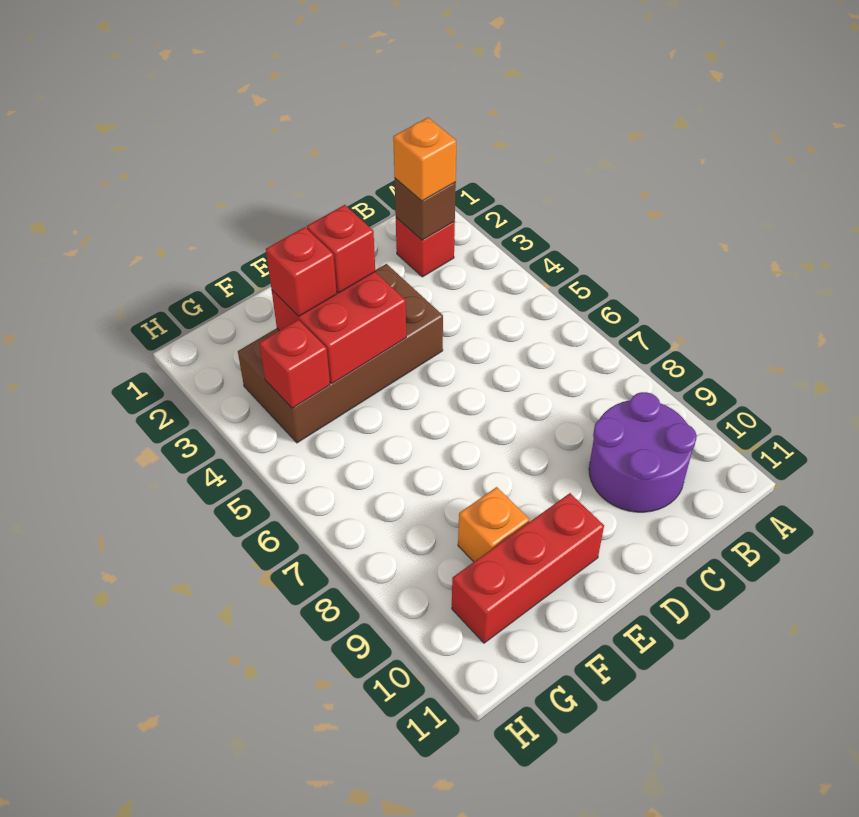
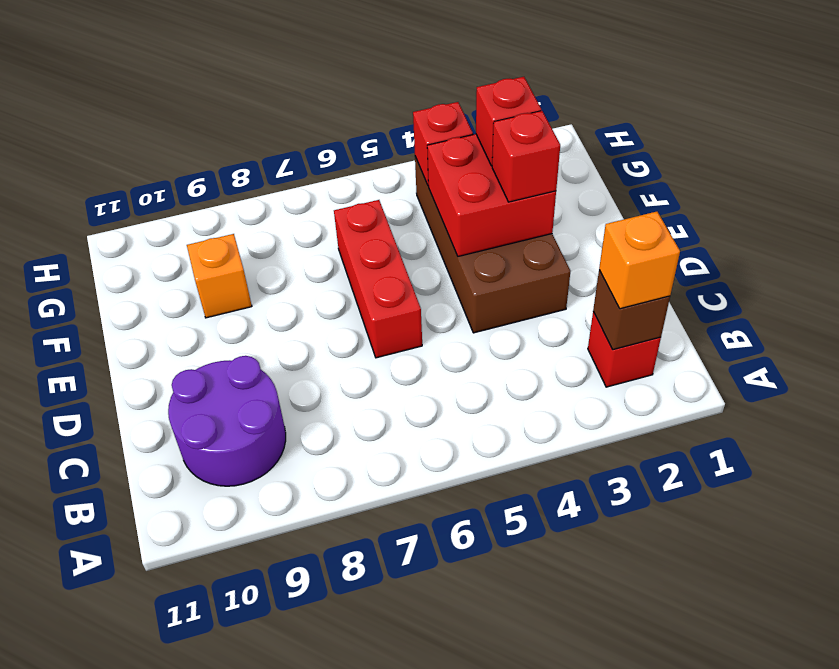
red 1x3 brick [452,493,604,643] -> red 1x3 brick moved to [334,200,422,358]

